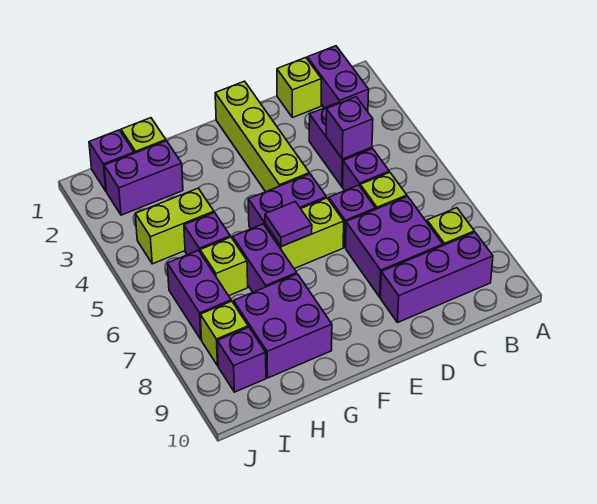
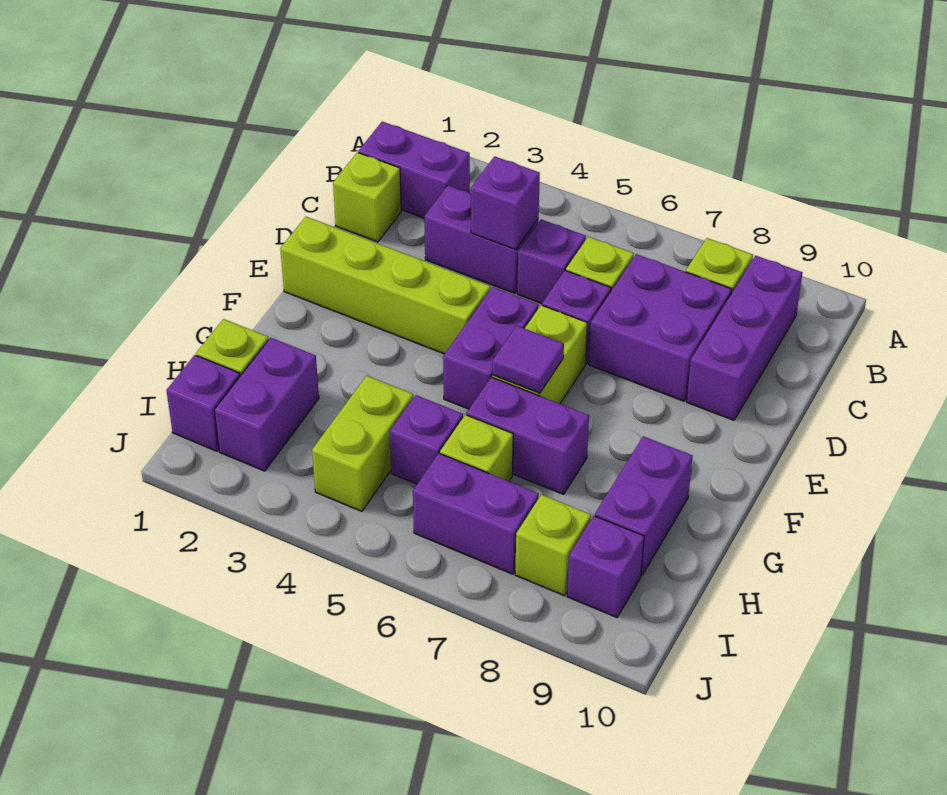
purple 2x2 brick [234,274,332,378] -> purple 1x2 brick [595,436,693,576]

